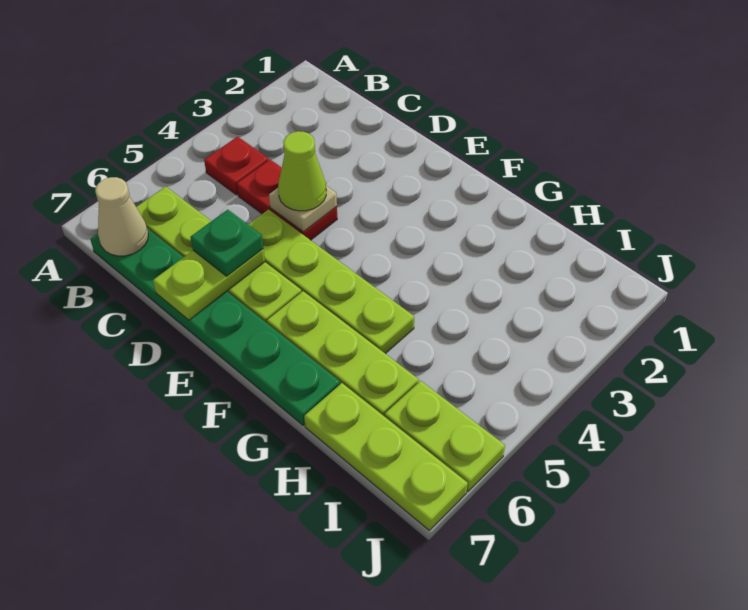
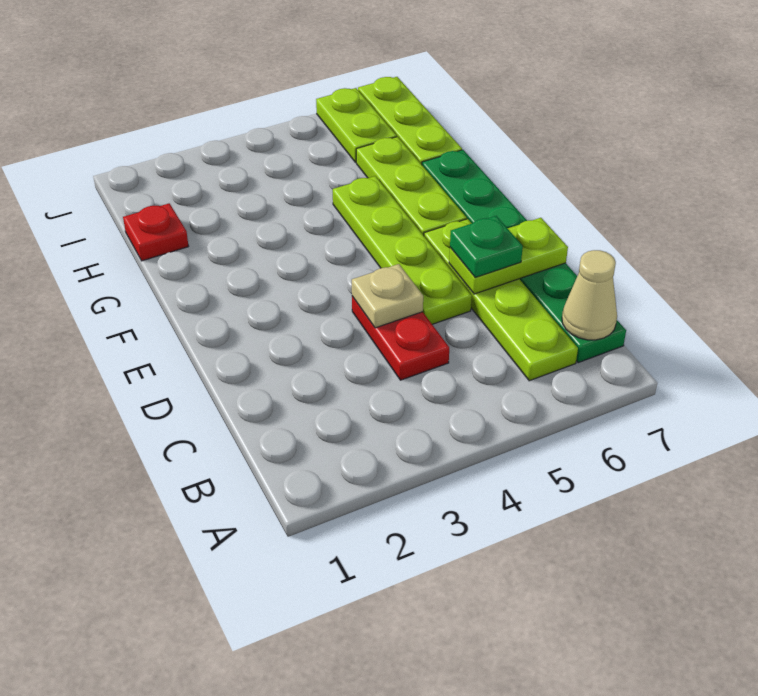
red 1x1 plate [204,137,269,195] -> red 1x1 plate moved to [123,203,189,261]
lime 1x1 cone [278,131,326,211] -> none

